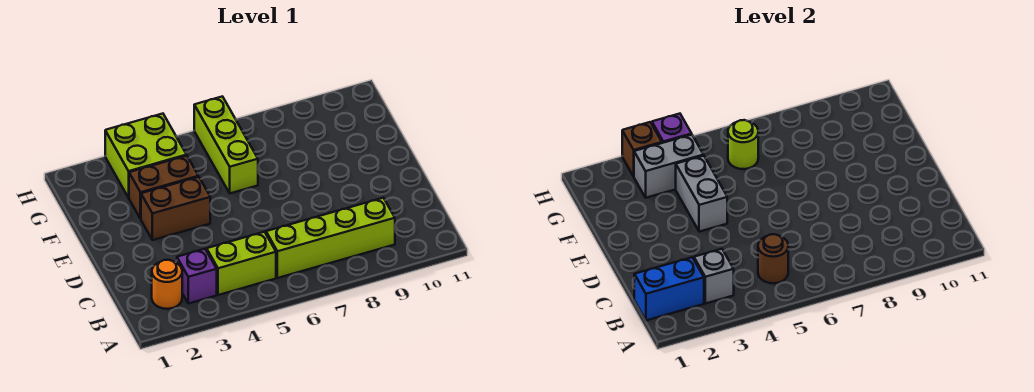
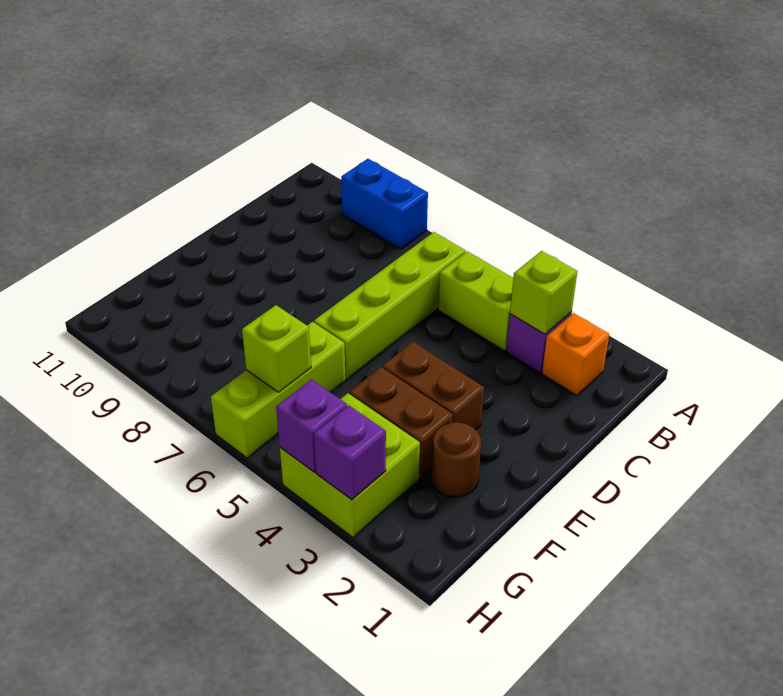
blue 1x2 brick [634,257,704,320] -> blue 1x2 brick moved to [341,159,428,249]
orange 1x1 round brick [152,260,182,309] -> orange 1x1 brick [542,313,609,395]
grey 1x1 brick [694,249,734,304] -> lime 1x1 brick [510,251,577,334]
brown 1x1 round brick [758,234,788,283] -> brown 1x1 round brick moved to [432,422,481,497]
lime 1x4 brick [266,198,395,278] -> lime 1x4 brick turned to [314,232,465,379]
grey 1x2 brick [676,156,727,232] -> none
grey 1x2 brick [634,135,704,198] -> none
lime 1x1 round brick [728,120,758,169] -> lime 1x1 brick [242,305,311,392]
brown 1x1 brick [622,122,662,176] -> purple 1x1 brick [314,405,386,500]

